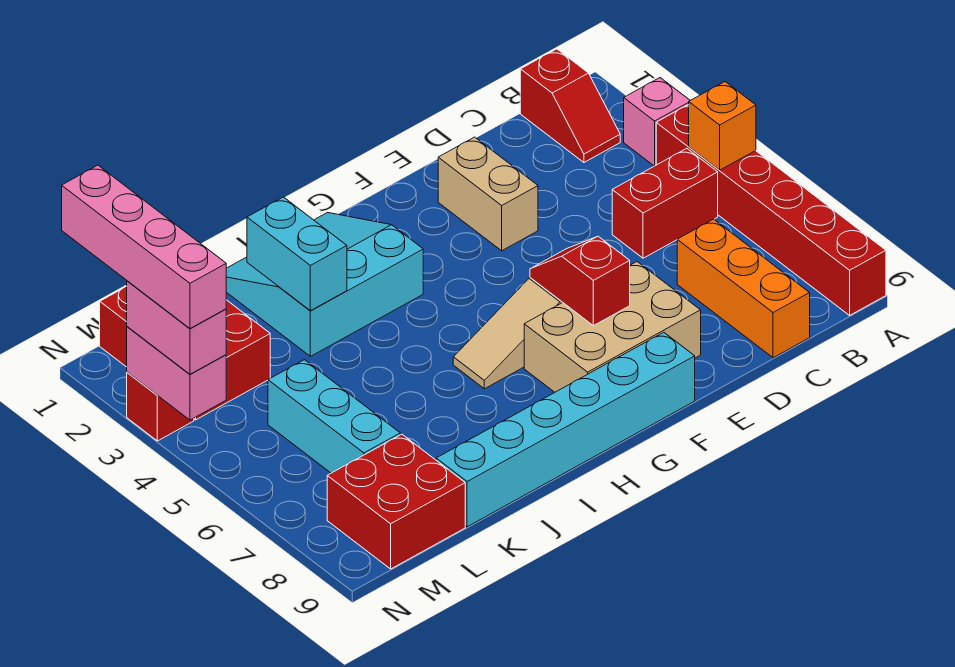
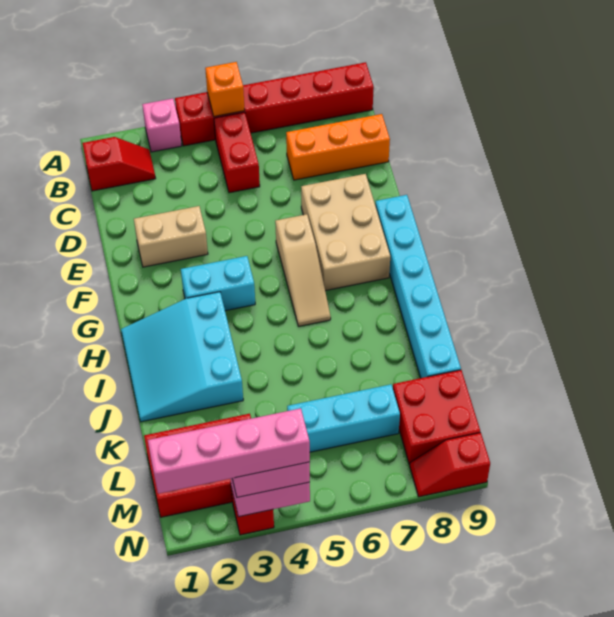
red 1x2 slope [530,236,630,326] -> red 1x2 slope moved to [410,433,490,497]
cyan 1x2 brick [247,197,347,311] -> cyan 1x2 brick moved to [181,256,255,311]

